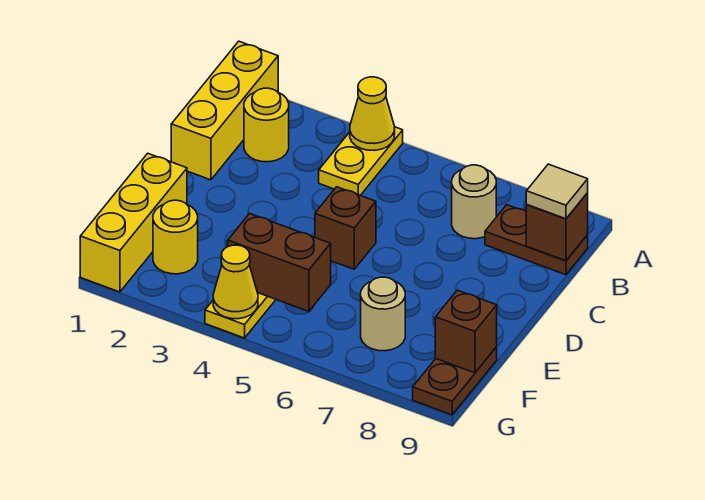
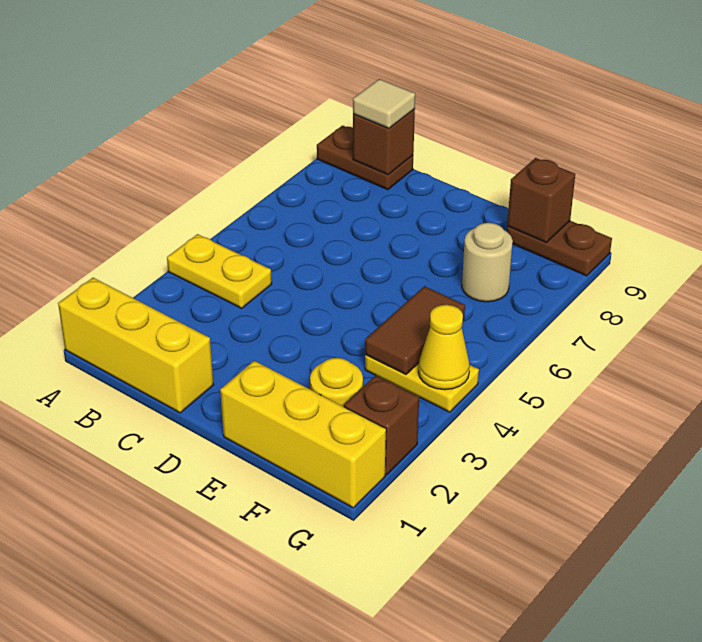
yellow 1x1 cone [350,77,395,150] -> none
yellow 1x1 round brick [244,88,289,162] -> none
tan 1x1 round brick [452,165,496,239] -> none
brown 1x2 plate [485,205,588,275] -> brown 1x2 plate turned to [317,126,413,190]
brown 1x1 brick [315,187,376,269] -> brown 1x1 brick moved to [344,375,419,475]
brown 1x2 brick [228,214,331,311] -> brown 1x2 tile [365,286,465,374]

